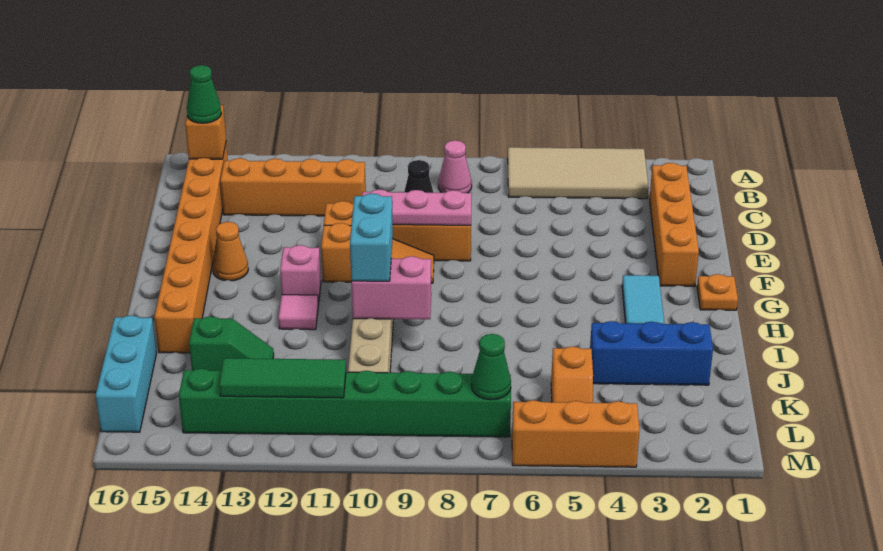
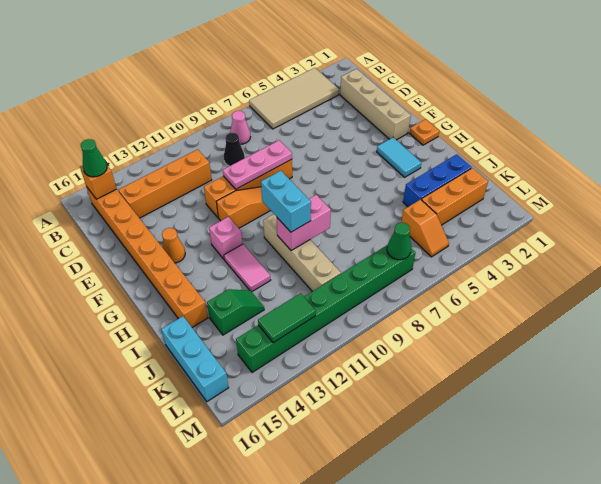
orange 1x4 brick [650,163,699,286] -> tan 1x4 brick [340,69,411,140]
pink 1x1 tile [278,295,318,330] -> pink 1x2 tile [224,244,270,292]
green 1x3 tile [219,358,346,398] -> green 1x2 tile [258,293,316,343]
orange 1x3 brick [512,400,640,467] -> orange 1x3 brick moved to [421,168,488,225]

